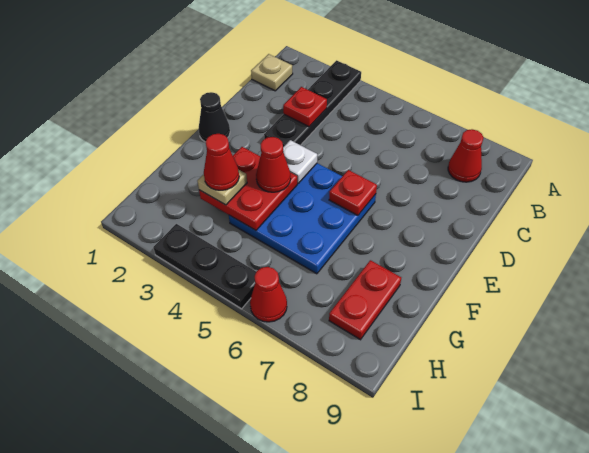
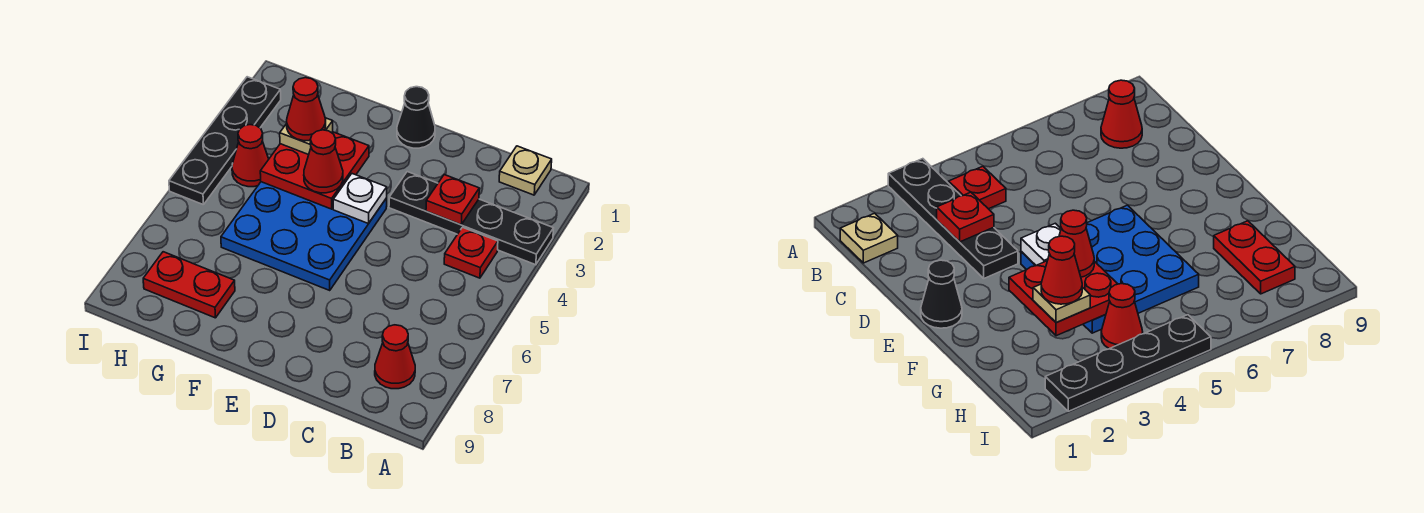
red 1x1 plate [329,170,377,215] -> red 1x1 plate moved to [444,227,498,278]
black 1x3 plate [154,224,256,309] -> black 1x4 plate [169,77,281,205]
red 1x1 cone [250,267,287,322] -> red 1x1 cone moved to [232,125,269,187]

